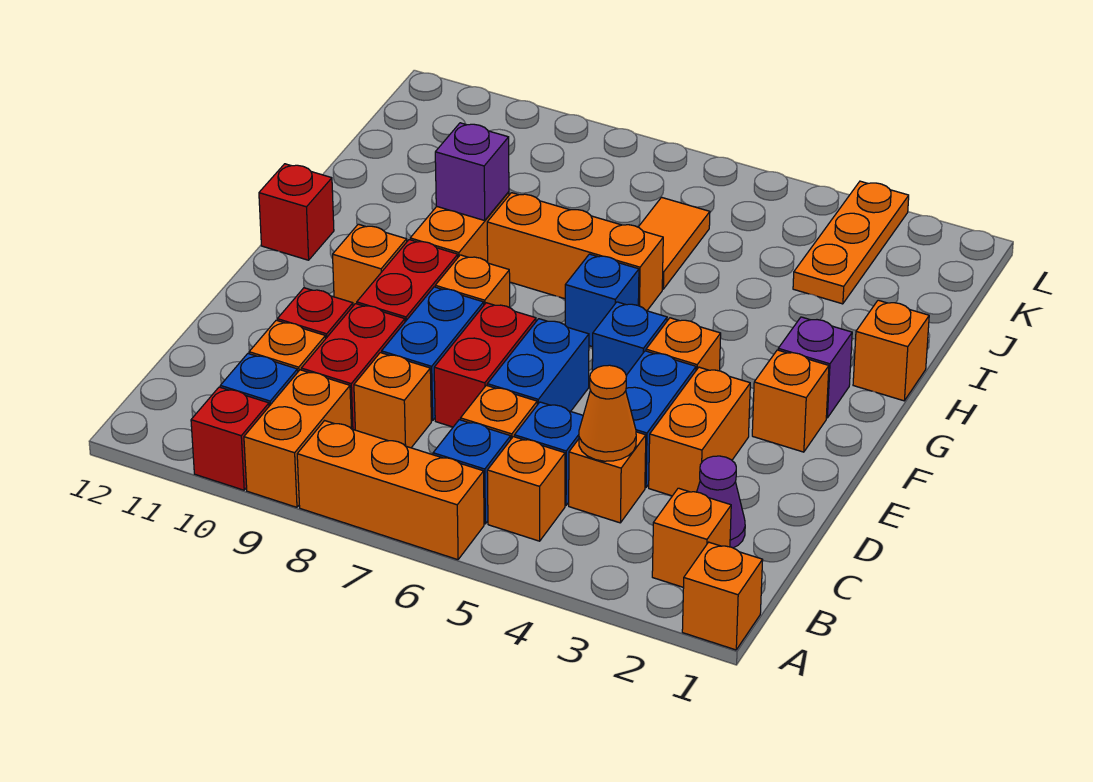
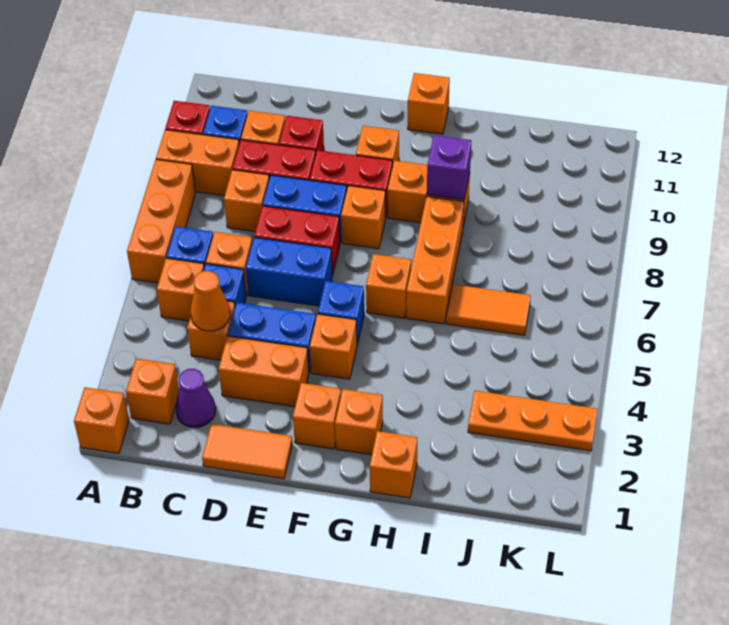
none -> orange 1x2 tile [202,424,292,479]
purple 1x1 brick [778,317,852,418] -> orange 1x1 brick [335,389,383,455]
blue 1x1 brick [565,254,639,347] -> orange 1x1 brick [366,254,411,318]
red 1x1 brick [259,164,334,260] -> orange 1x1 brick [408,73,450,134]

